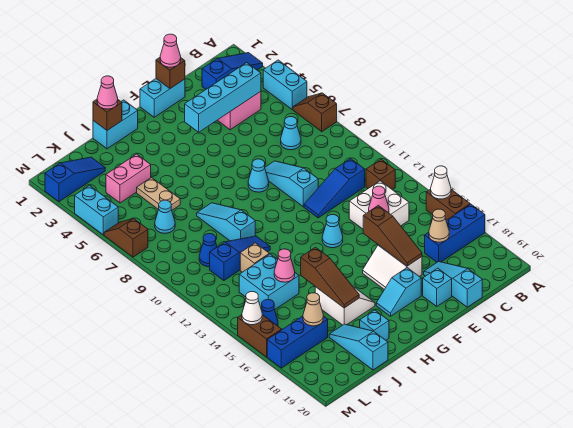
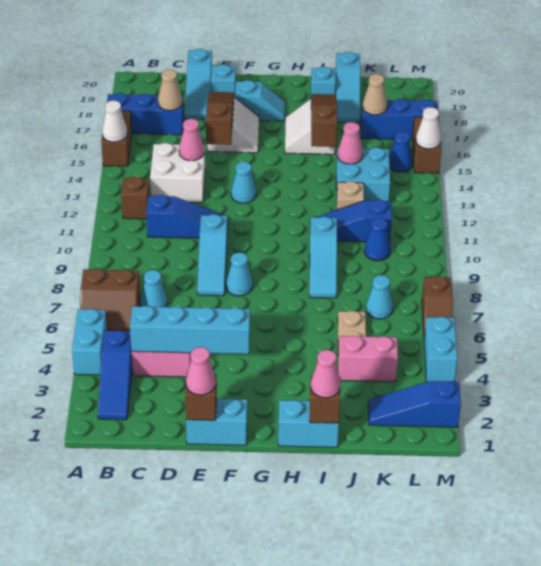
blue 1x3 slope [202,53,263,89] -> blue 1x3 slope turned to [98,330,132,420]
brown 1x2 slope [293,93,337,132] -> brown 2x2 slope [80,269,140,331]

